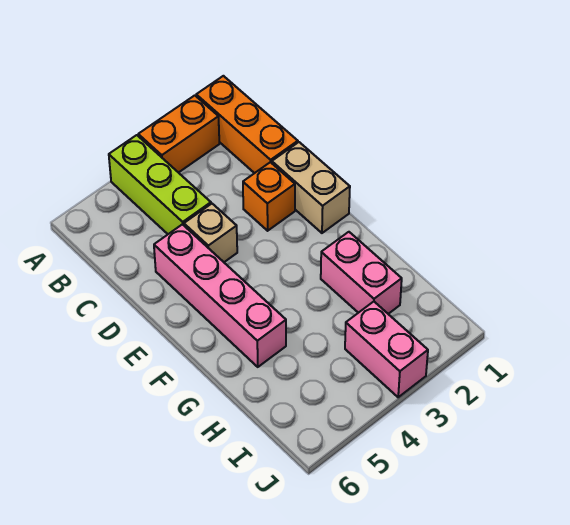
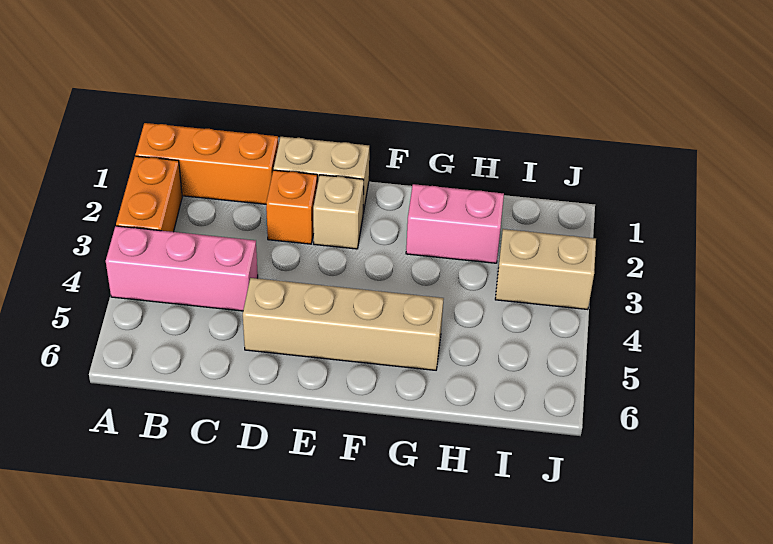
lime 1x3 brick [109,135,211,234] -> pink 1x3 brick [106,226,258,311]
tan 1x1 brick [184,204,237,262] -> tan 1x1 brick moved to [313,175,364,249]
pink 1x4 brick [154,224,286,367] -> tan 1x4 brick [243,278,444,370]
pink 1x2 brick [345,302,428,397] -> tan 1x2 brick [495,229,596,310]

